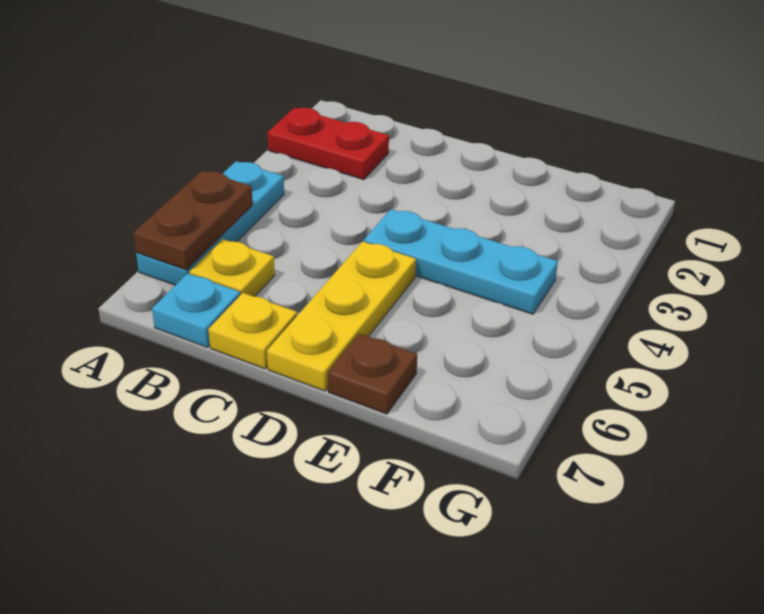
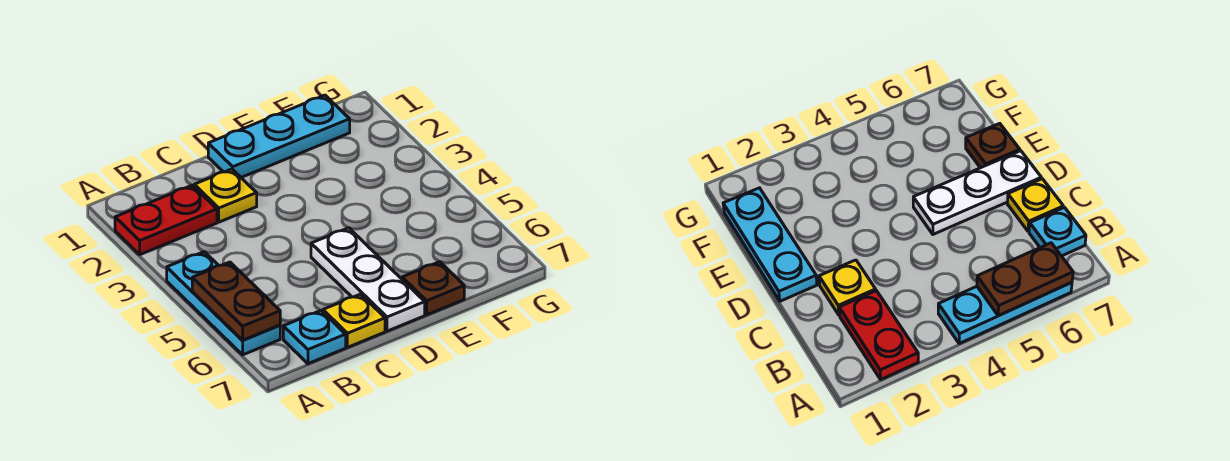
yellow 1x1 plate [189,239,275,296] -> yellow 1x1 plate moved to [194,169,257,222]
cyan 1x3 plate [364,209,558,314] -> cyan 1x3 plate moved to [208,95,350,177]
yellow 1x3 plate [267,241,416,391] -> white 1x3 plate [311,228,425,331]

